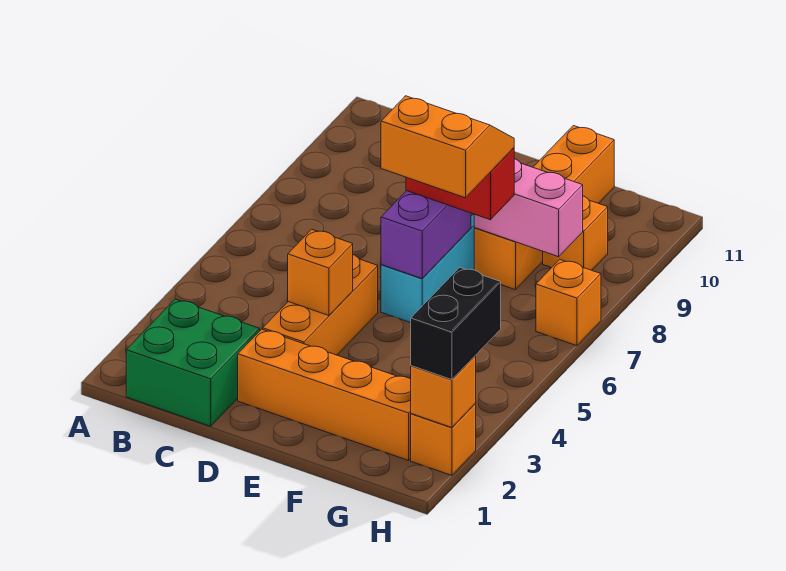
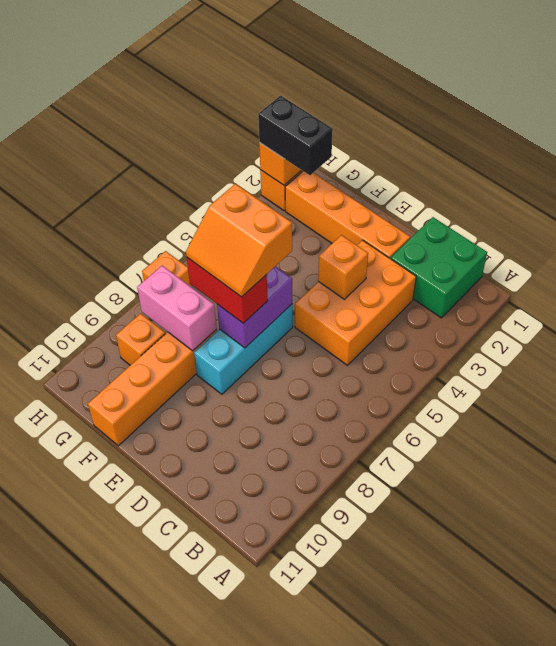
orange 1x3 brick [263,255,378,355] -> orange 2x3 brick [295,240,416,365]
black 1x2 brick [411,267,501,380] -> black 1x2 brick turned to [258,95,333,175]

